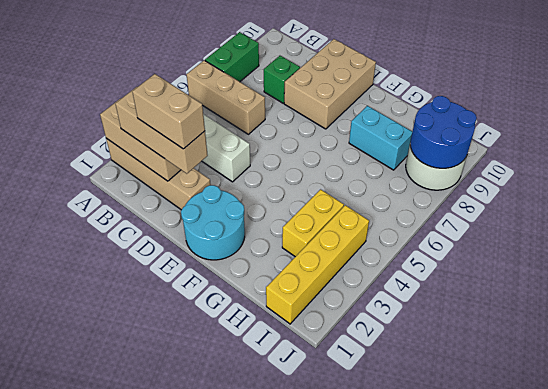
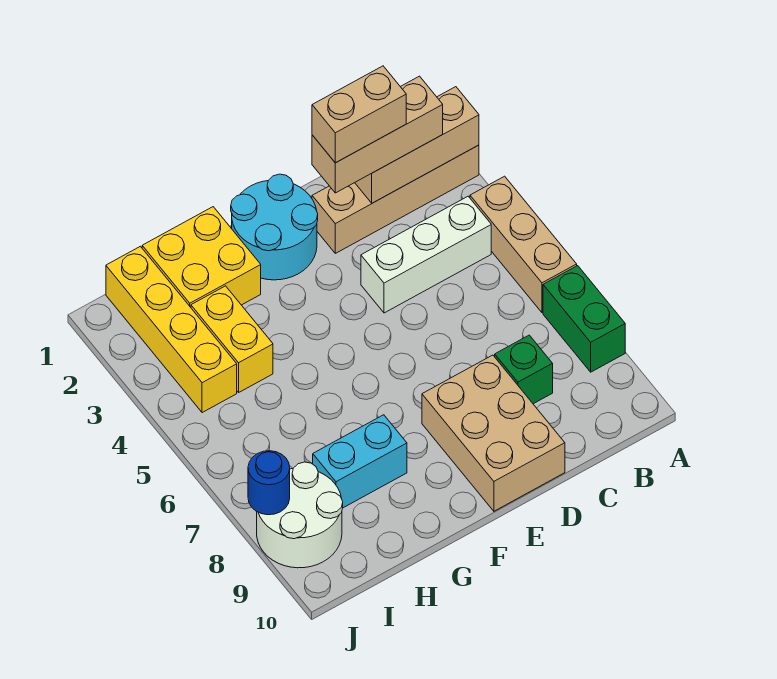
tan 1x3 brick [186,60,265,134] -> tan 1x3 brick turned to [470,176,577,313]
none -> yellow 2x2 brick [142,207,261,307]
blue 2x2 round brick [410,96,477,168] -> blue 1x1 round brick [248,451,290,515]

